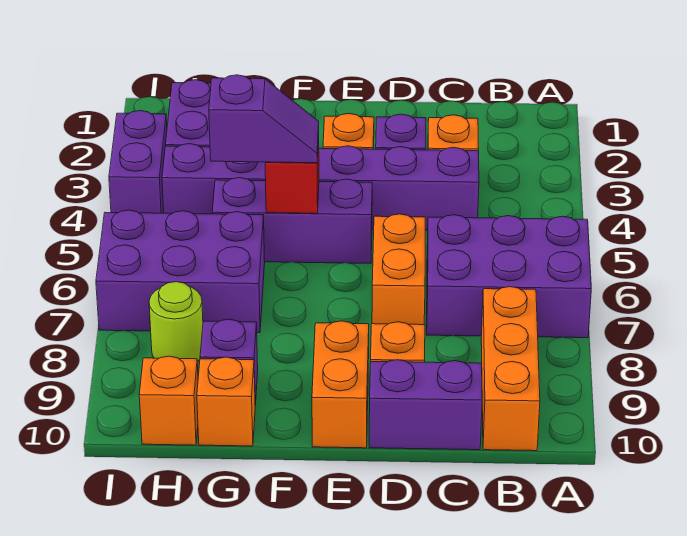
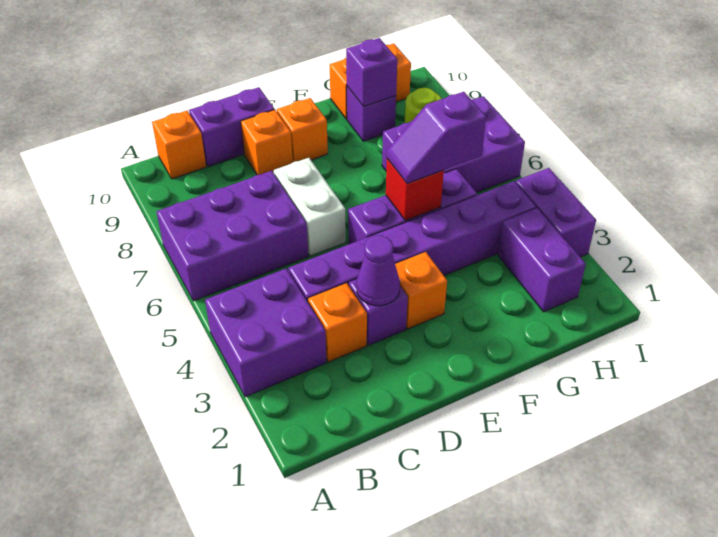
none -> purple 2x2 brick [205,269,326,397]
orange 1x3 brick [481,287,540,451] -> orange 1x1 brick [152,111,206,179]
none -> purple 1x1 cone [357,236,400,306]
orange 1x2 brick [372,214,425,325] -> white 1x2 brick [274,158,346,256]
orange 1x2 brick [312,321,369,448] -> orange 1x1 brick [277,98,328,162]
none -> purple 1x1 brick [346,38,397,107]

